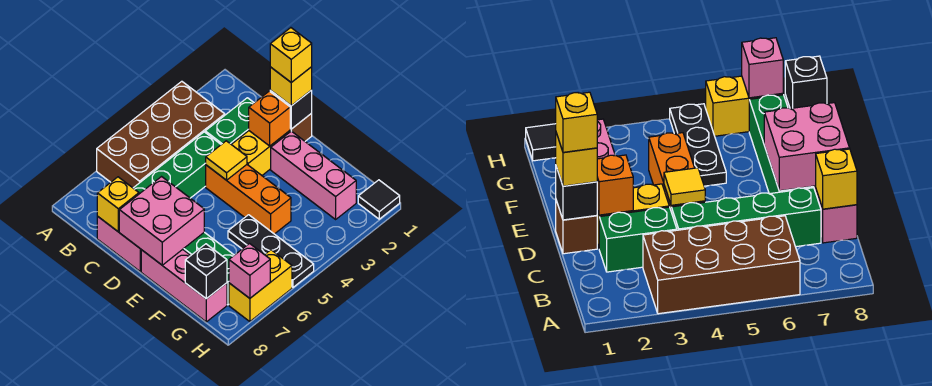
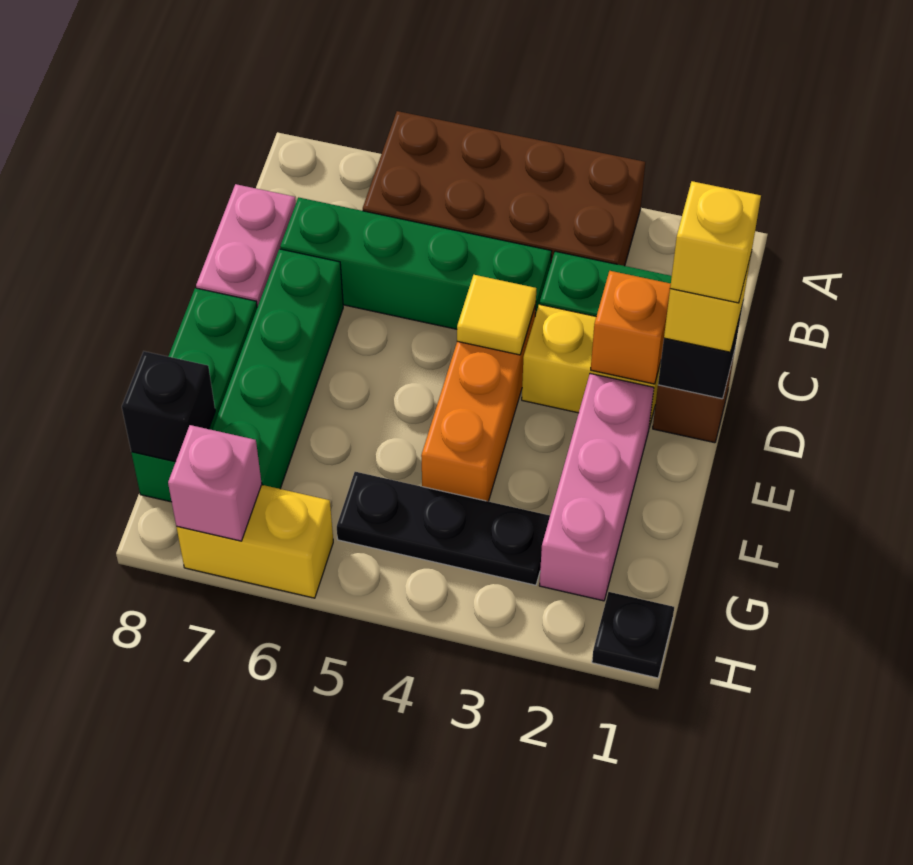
yellow 1x1 brick [97,177,139,232] -> none
pink 2x2 brick [119,177,204,265] -> none
pink 1x3 brick [141,249,227,322] -> green 1x3 brick [131,288,257,502]
black 1x3 plate [228,215,314,287] -> black 1x3 plate turned to [337,472,550,585]
black 1x1 tile [358,180,400,219] -> black 1x1 plate [592,592,674,678]

